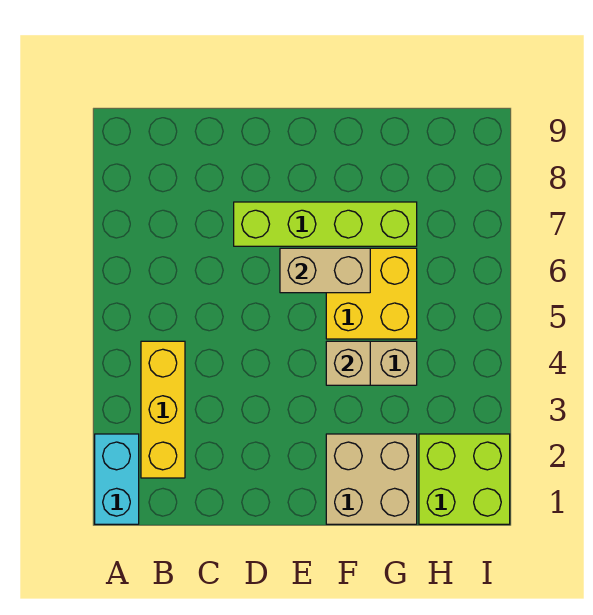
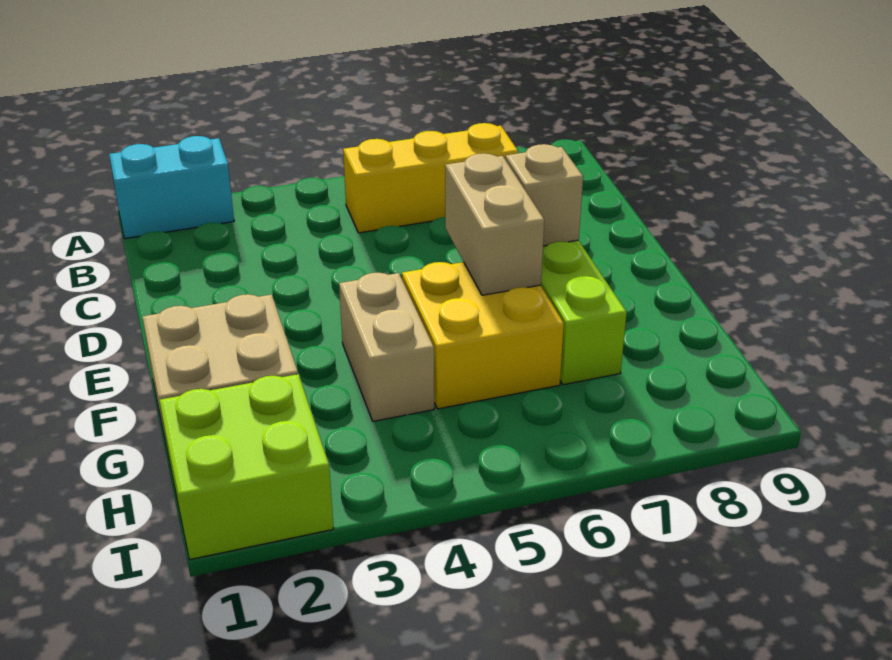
yellow 1x3 brick [141,341,185,478] -> yellow 1x3 brick moved to [343,123,518,233]
tan 1x1 brick [326,341,370,385] -> tan 1x1 brick moved to [505,144,583,246]

